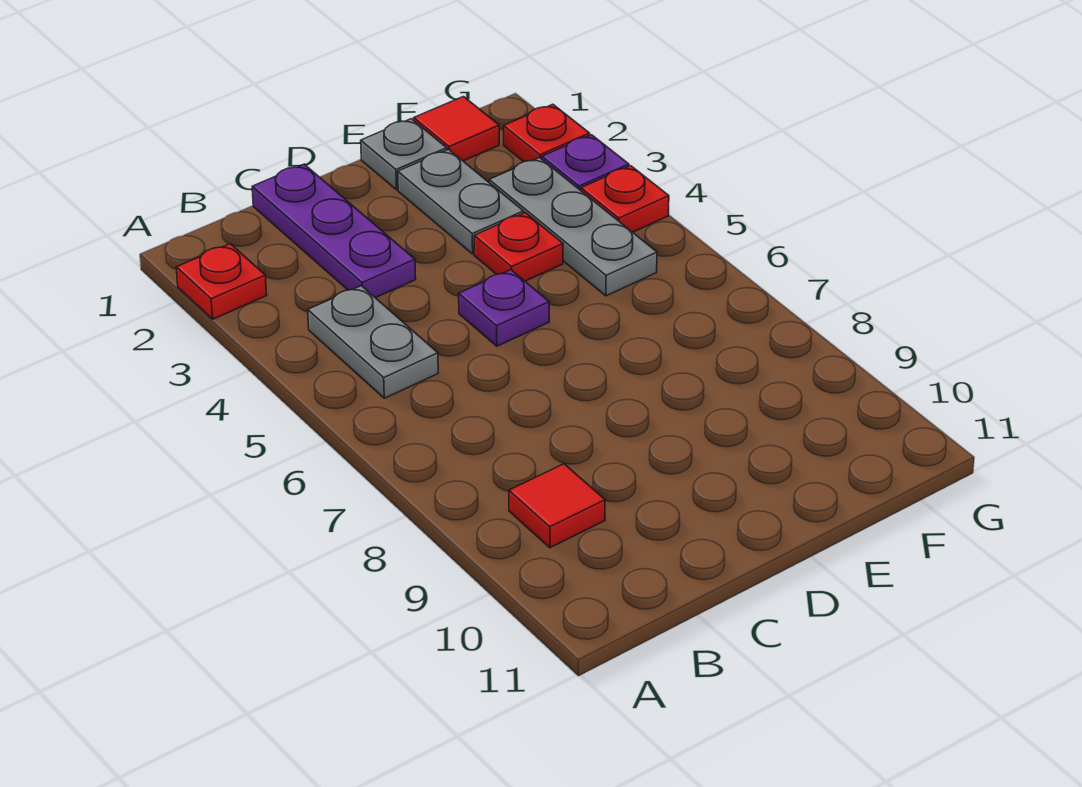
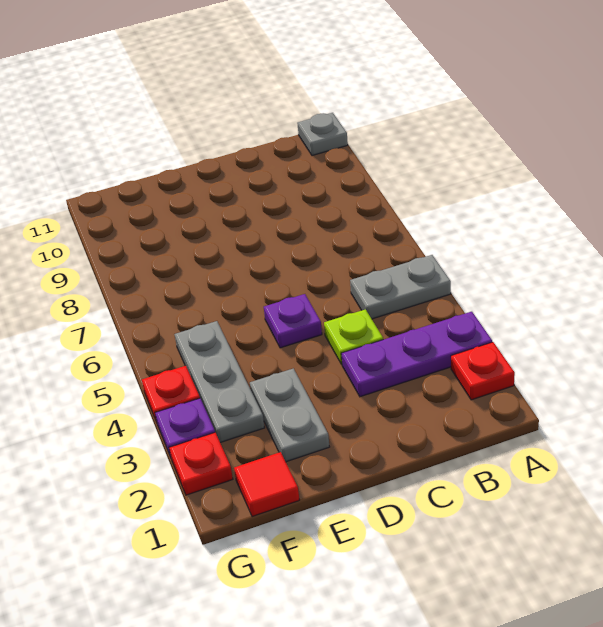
grey 1x2 plate [308,286,438,398] -> grey 1x2 plate turned to [350,255,451,319]
red 1x1 tile [509,464,605,548] -> none
purple 1x3 plate [252,164,416,298] -> purple 1x3 plate turned to [341,312,492,397]
none -> lime 1x1 plate [324,309,383,364]
grey 1x1 plate [361,119,447,190] -> grey 1x1 plate moved to [297,113,348,156]
red 1x1 plate [474,213,563,281] -> none

